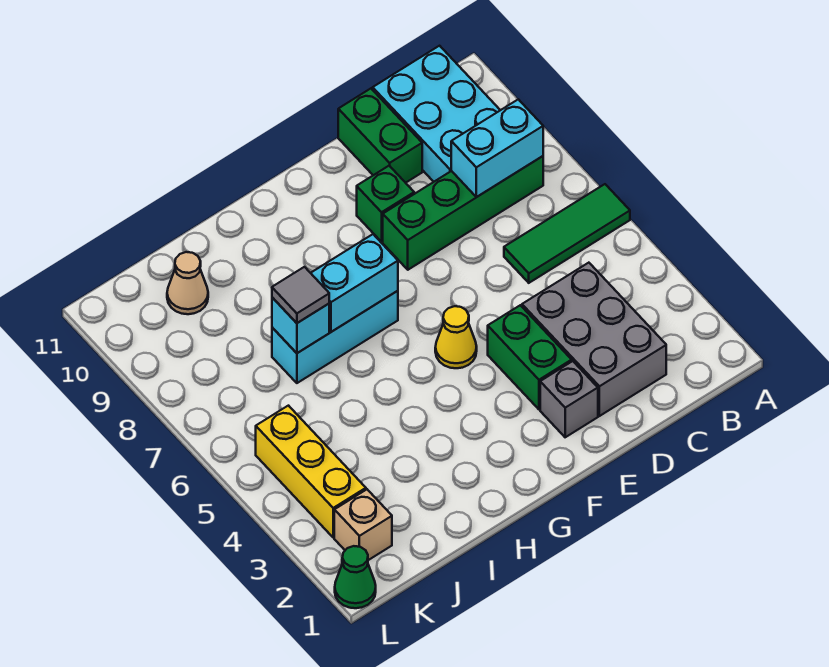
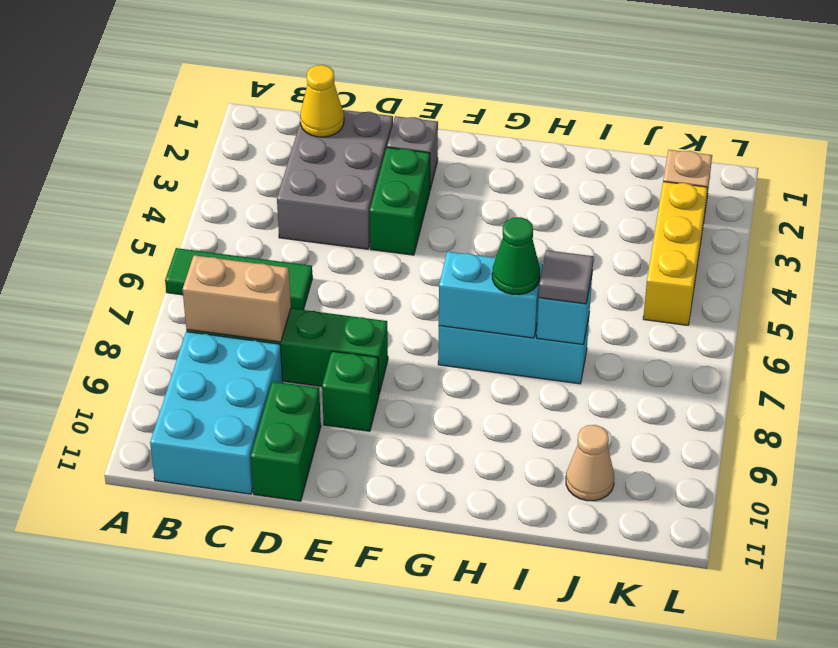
cyan 1x2 brick [451,99,543,197] -> tan 1x2 brick [183,255,291,342]
yellow 1x1 cone [435,306,477,368] -> yellow 1x1 cone moved to [300,65,344,137]
green 1x1 cone [335,546,376,608] -> green 1x1 cone moved to [492,217,540,295]

